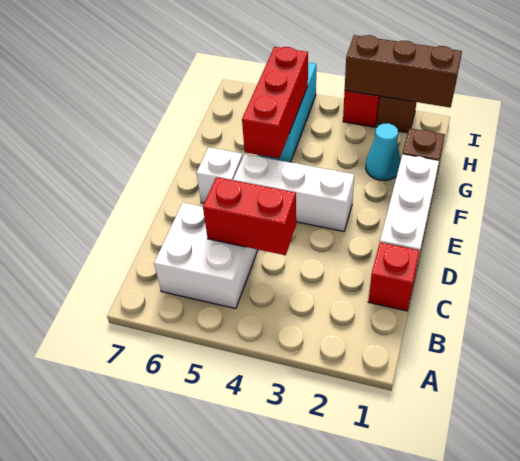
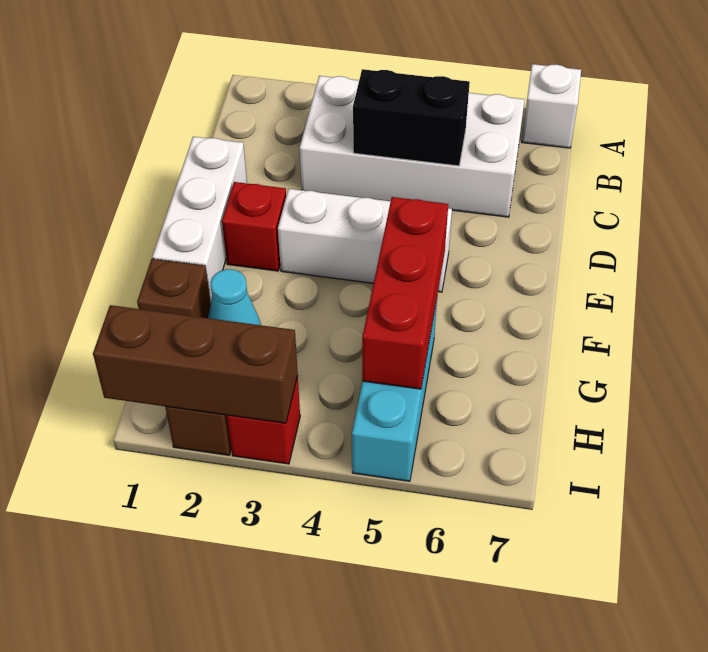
white 2x2 brick [154,203,258,309] -> white 2x4 brick [300,76,525,217]
red 1x1 brick [368,242,420,311] -> red 1x1 brick moved to [222,182,286,271]
red 1x2 brick [203,177,296,255] -> black 1x2 brick [353,69,470,166]
white 1x1 brick [196,147,243,203] -> white 1x1 brick moved to [522,64,581,148]

